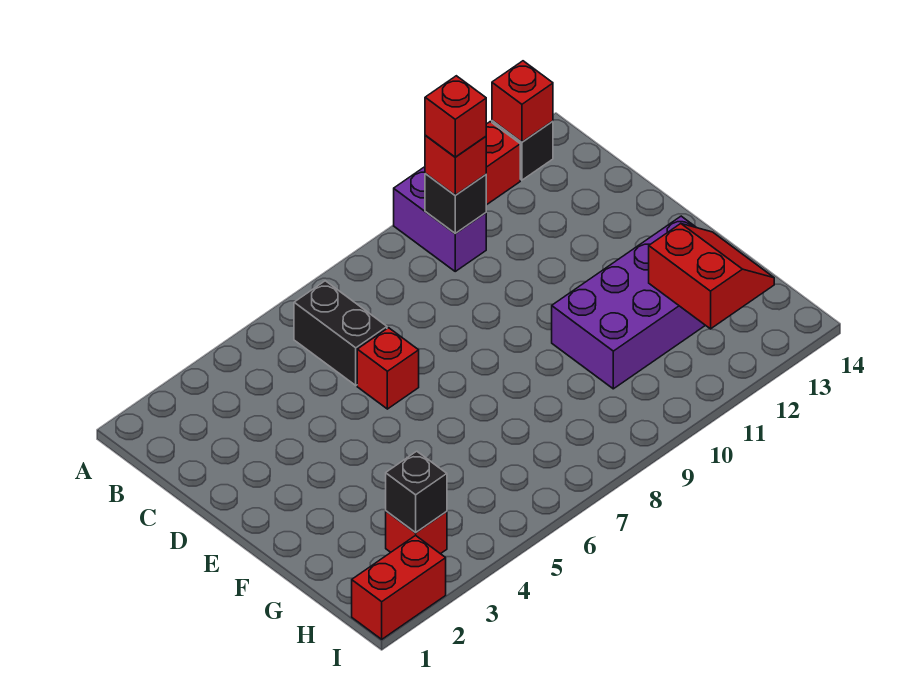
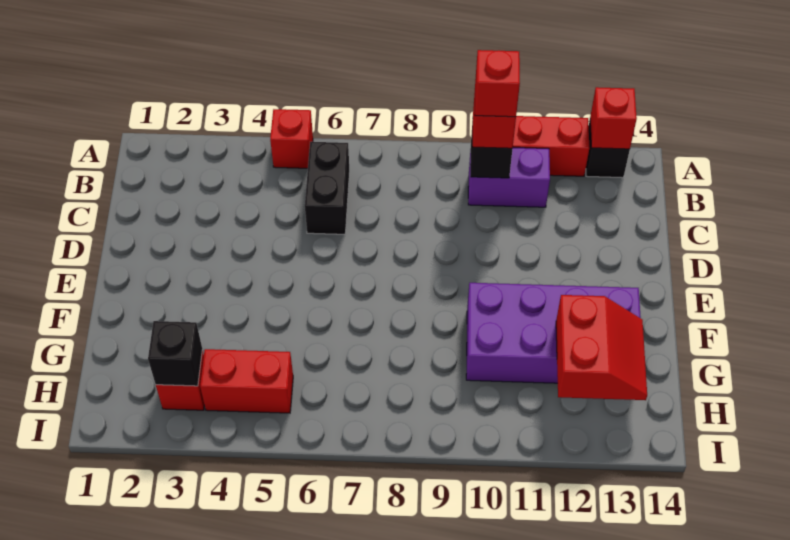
purple 1x2 brick [394,167,486,271] -> purple 1x2 brick turned to [468,148,550,207]
red 1x1 brick [357,328,419,409] -> red 1x1 brick moved to [270,109,313,168]
red 1x2 brick [352,535,446,639] -> red 1x2 brick moved to [200,349,293,413]

